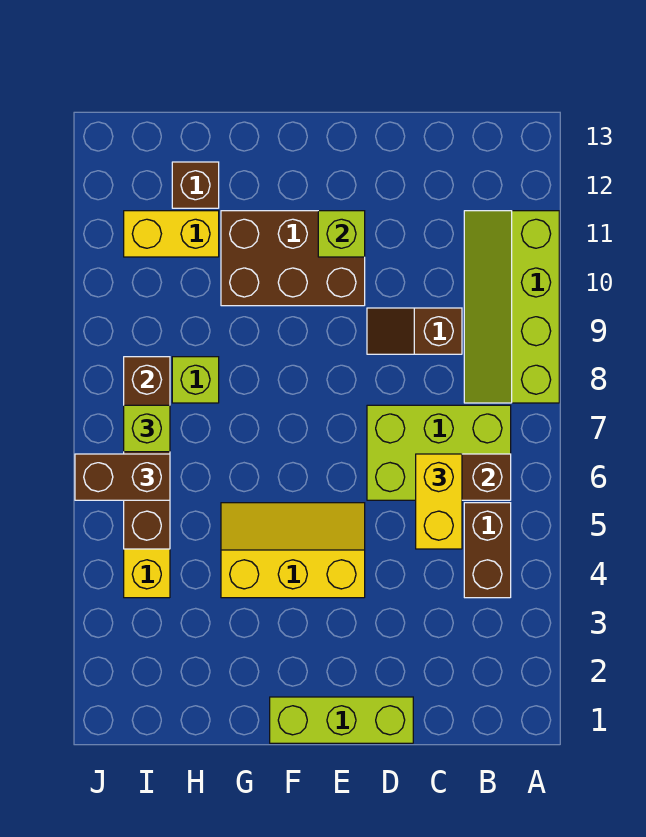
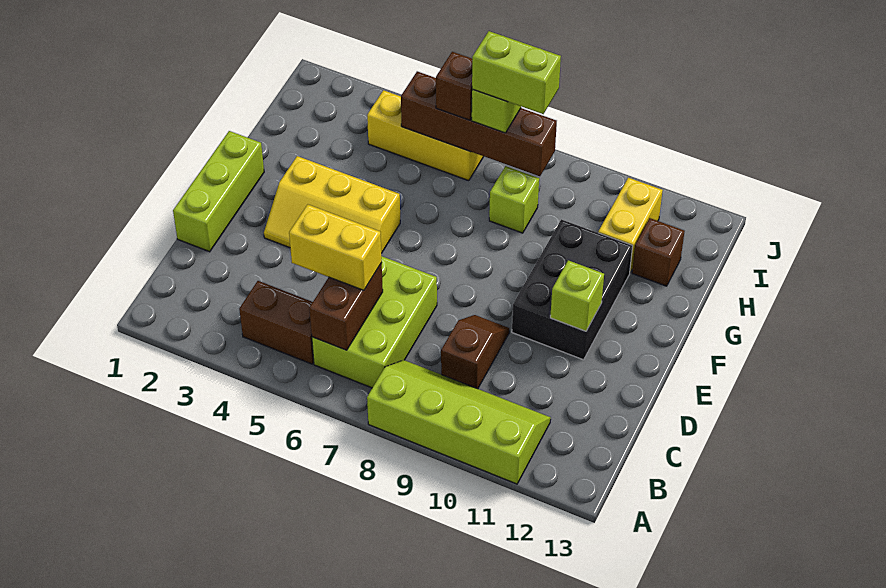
yellow 2x3 slope [221,503,365,598] -> yellow 2x3 slope turned to [264,156,400,253]
brown 2x3 brick [221,211,365,306] -> black 2x3 brick [512,219,633,360]
brown 1x2 brick [75,454,170,500] -> brown 1x1 brick [436,52,472,120]
none -> lime 1x2 brick [472,31,561,114]

